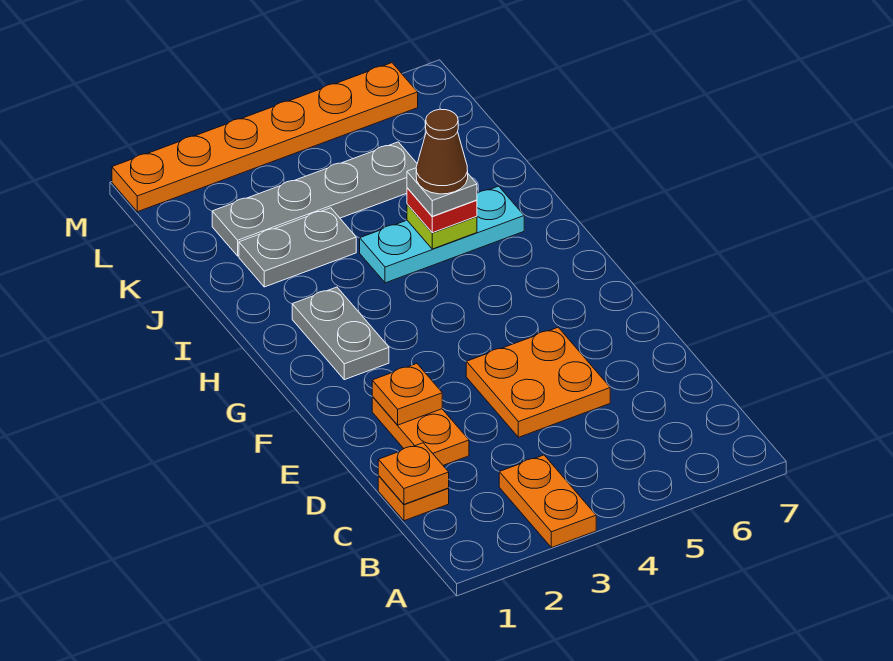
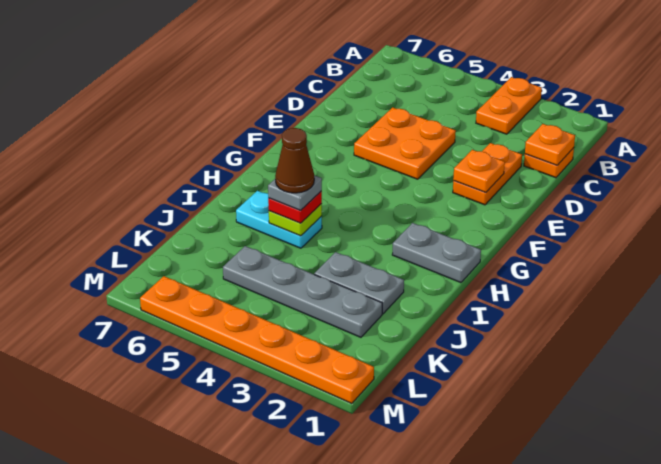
grey 1x2 plate [292,287,389,380] -> grey 1x2 plate turned to [392,223,481,283]
cyan 1x3 plate [360,186,524,283] -> cyan 1x2 plate [236,191,322,248]

